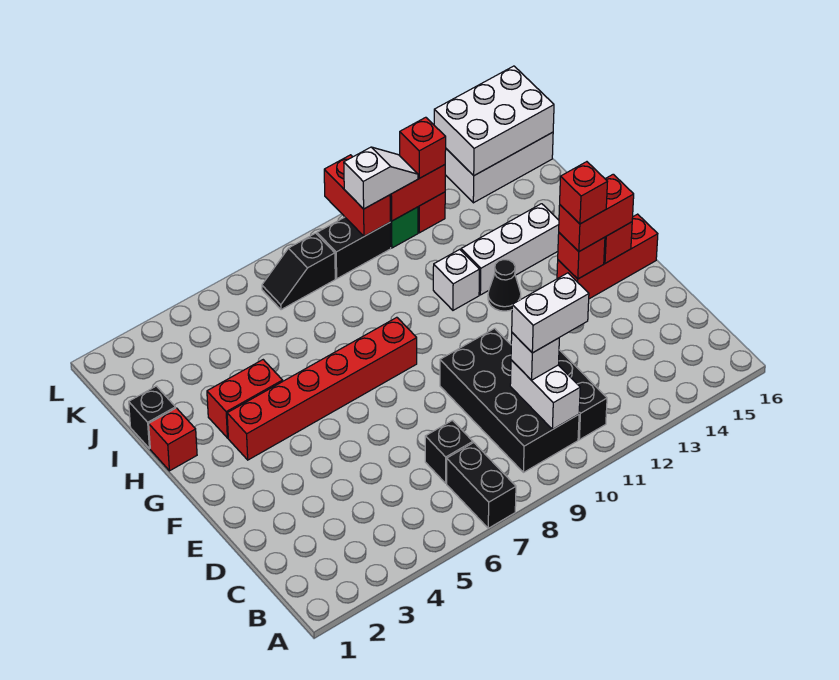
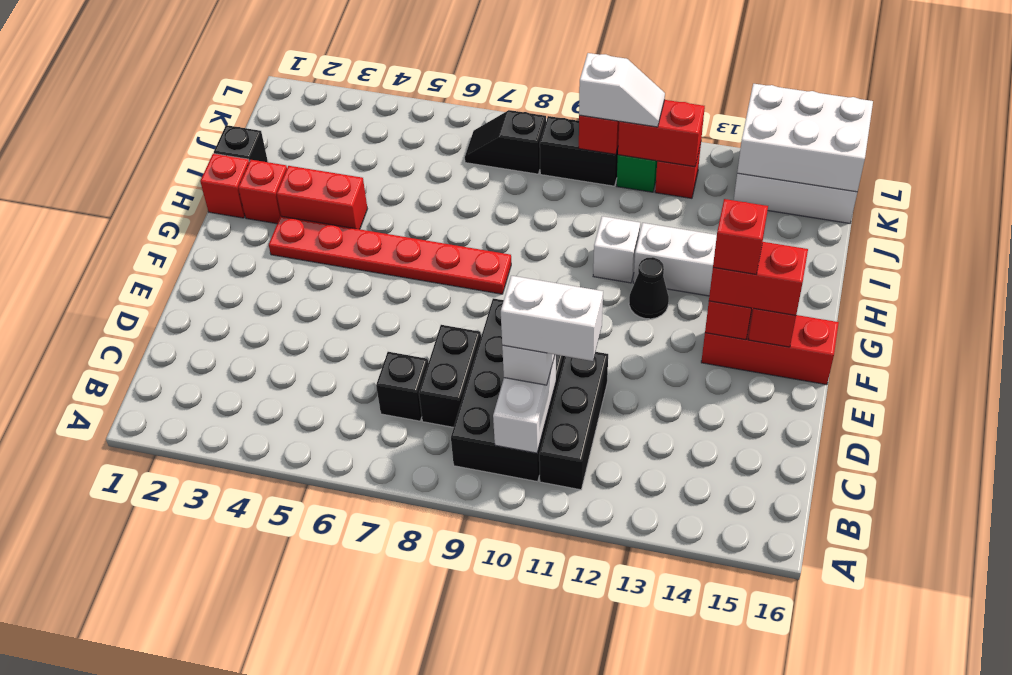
black 1x2 brick [447,443,516,528] -> black 1x2 brick moved to [419,325,481,427]
red 1x6 brick [227,317,417,460] -> red 1x6 plate [269,216,511,294]
red 1x1 brick [400,117,446,178] -> red 1x1 brick moved to [238,160,287,224]

